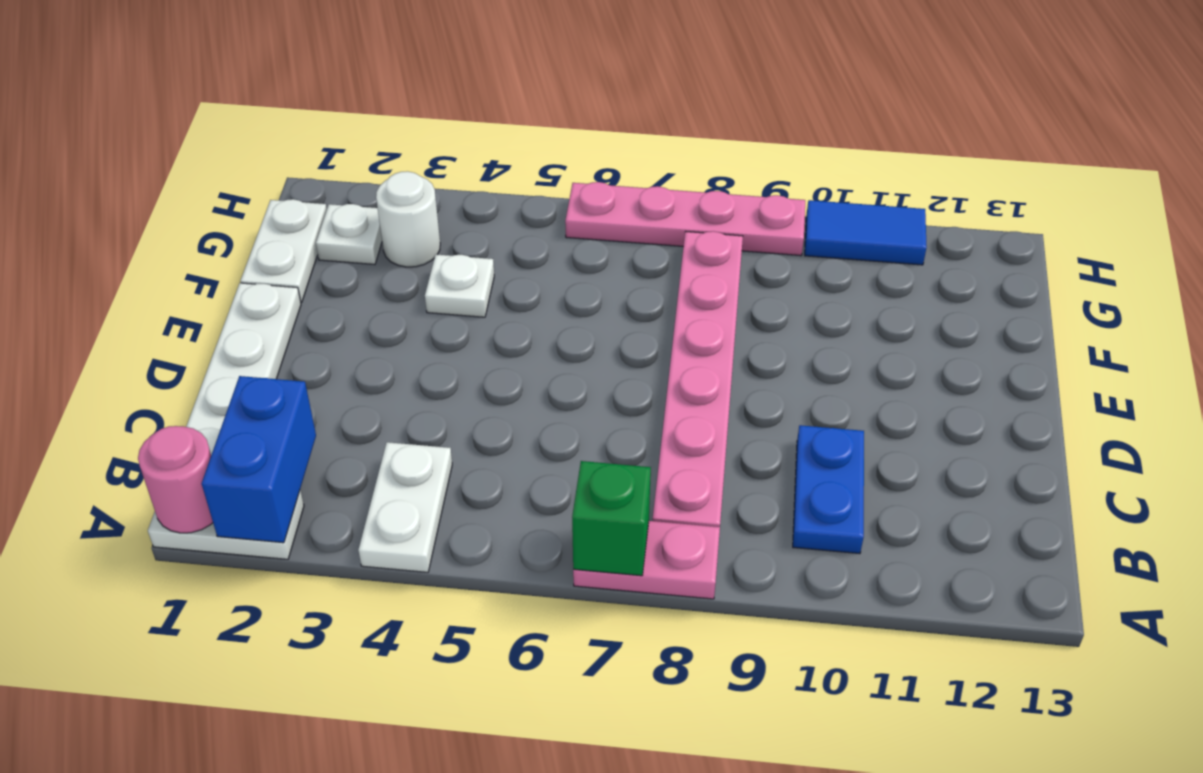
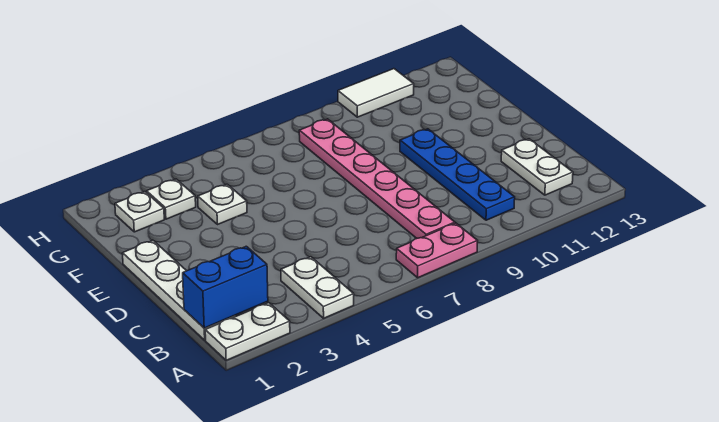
pink 1x1 round brick [138,426,213,533] -> none
blue 1x2 brick [202,376,316,543] -> blue 1x2 brick turned to [183,246,268,328]
green 1x1 brick [572,461,651,576] -> none
blue 1x2 plate [793,425,864,554] -> blue 1x4 plate [400,129,515,220]
white 1x2 plate [240,199,327,303] -> white 1x2 plate moved to [501,139,573,195]
white 1x1 round brick [376,171,440,267] -> white 1x1 plate [147,179,196,219]
pink 1x4 plate [565,182,805,256] -> none
blue 1x2 tile [805,200,927,265] -> white 1x2 tile [338,69,414,117]

